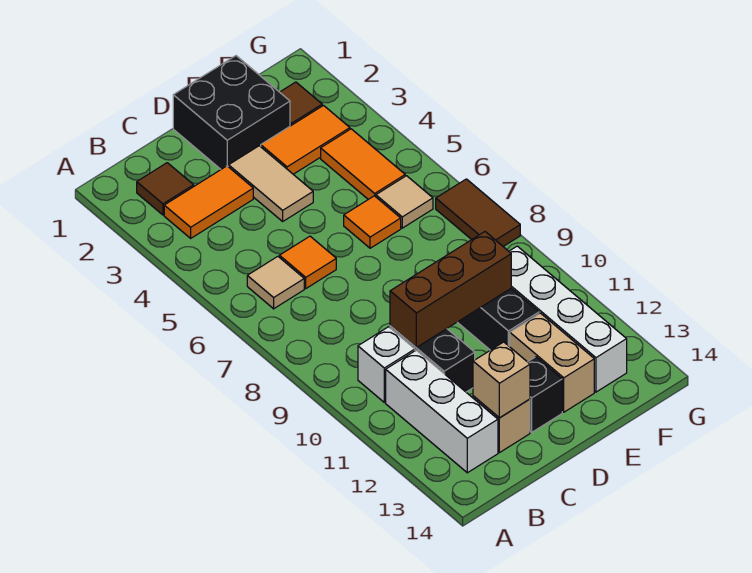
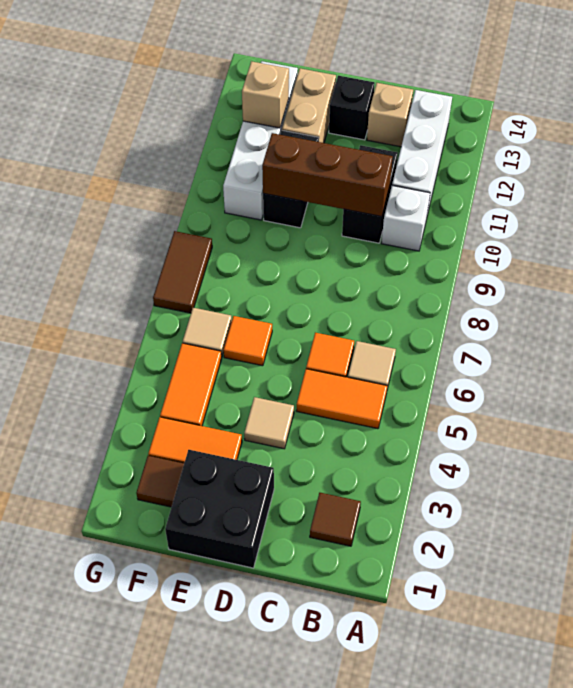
orange 1x2 tile [164,166,253,238] -> orange 1x2 tile moved to [296,369,387,429]
tan 1x1 brick [473,342,530,418] -> tan 1x1 brick moved to [242,61,289,128]
tan 1x2 tile [229,146,313,221] -> tan 1x1 tile [244,397,294,449]

